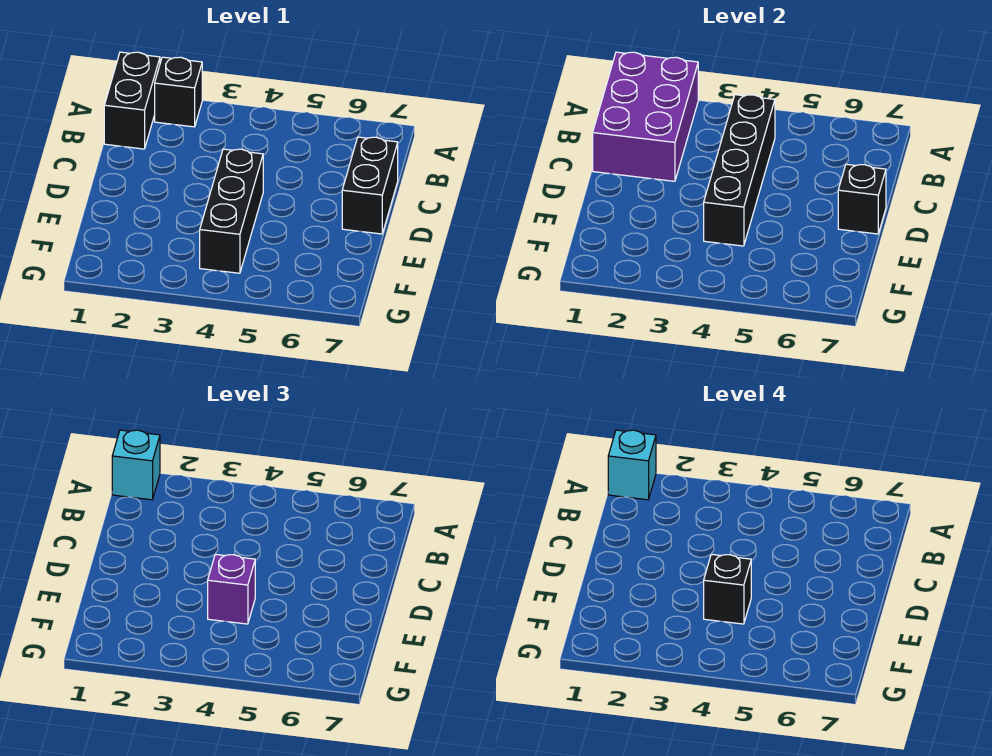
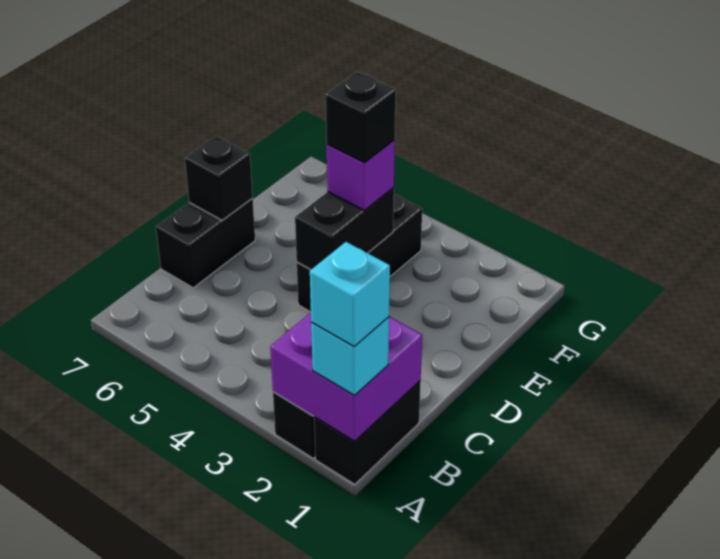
purple 2x3 brick [593,52,698,181] -> purple 2x2 brick [270,313,422,441]
black 1x4 brick [704,95,775,246] -> black 1x2 brick [295,187,394,270]

